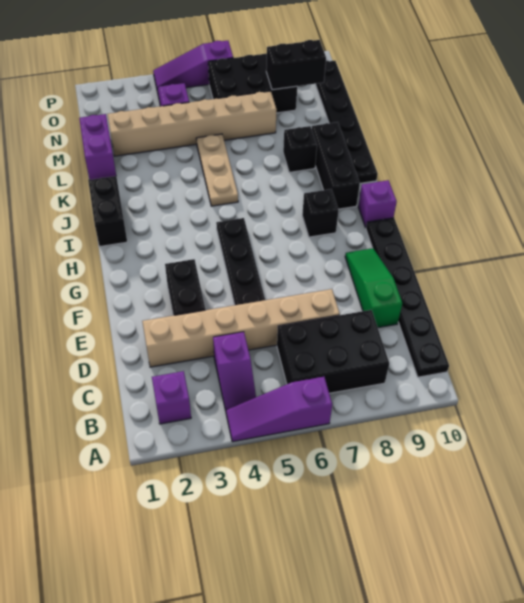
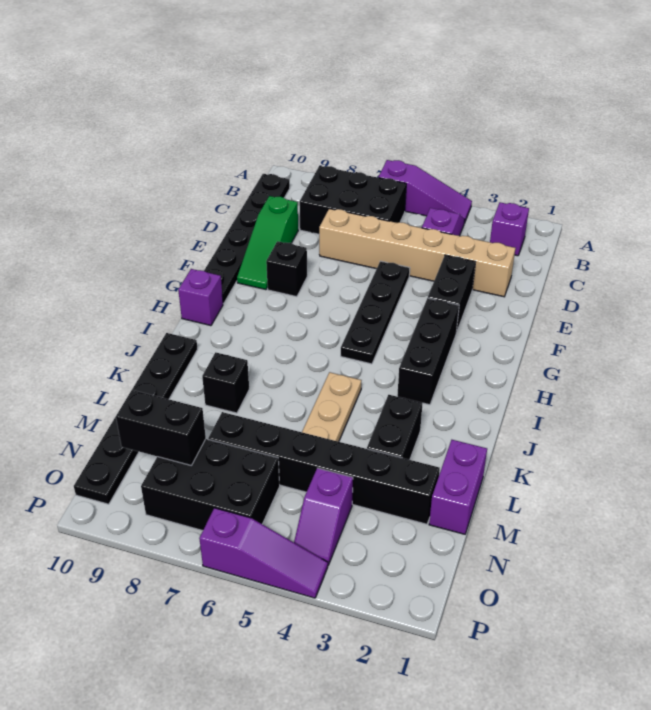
black 1x1 brick [302,189,339,237] -> black 1x1 brick moved to [266,241,307,297]
black 1x2 brick [88,176,127,246] -> black 1x2 brick moved to [367,395,423,460]
black 1x3 brick [312,122,360,209] -> black 1x3 brick moved to [397,298,459,405]
tan 1x6 brick [108,91,277,156] -> black 1x6 brick [208,412,440,524]

